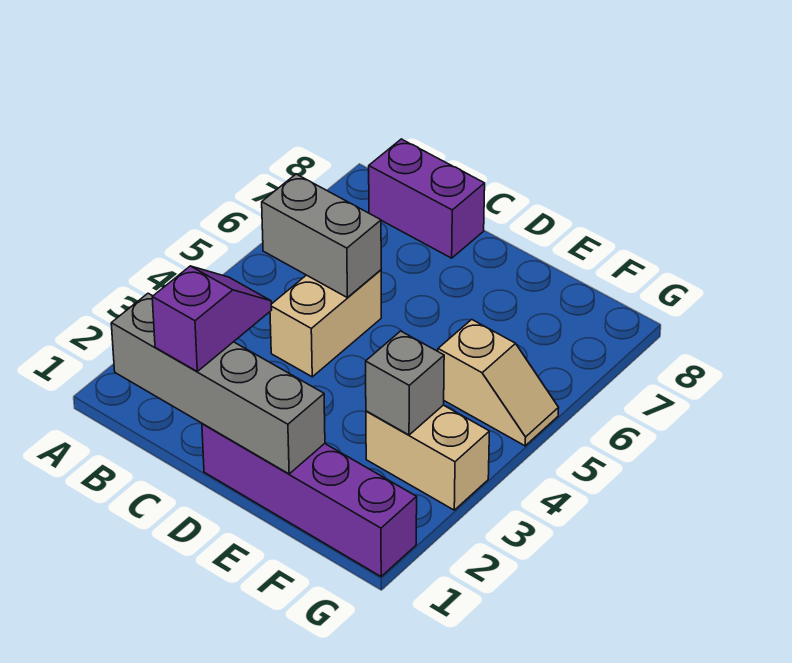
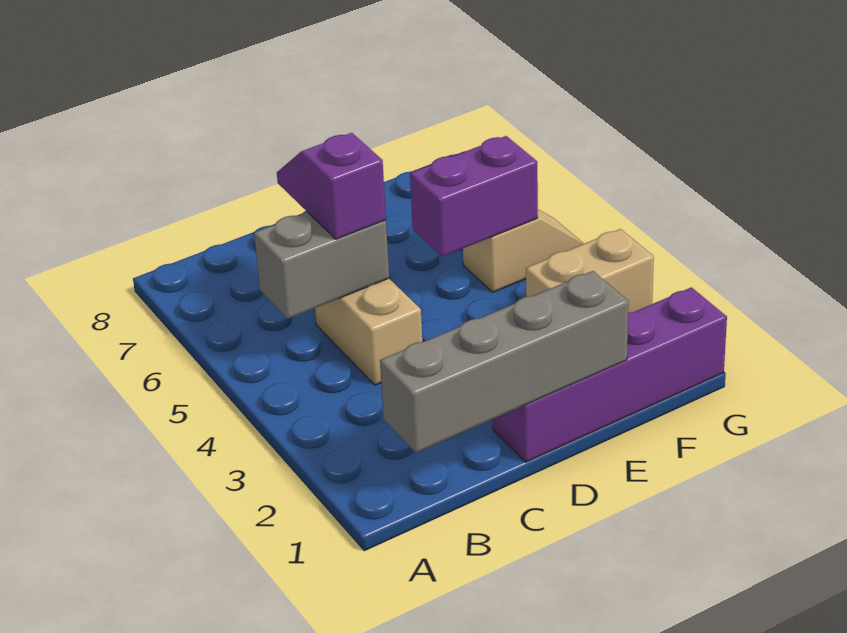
purple 1x2 brick [369,139,485,258] -> purple 1x2 brick moved to [410,136,538,257]
purple 1x2 slope [152,266,272,371] -> purple 1x2 slope moved to [277,133,386,239]
grey 1x1 brick [366,331,444,435] -> none

